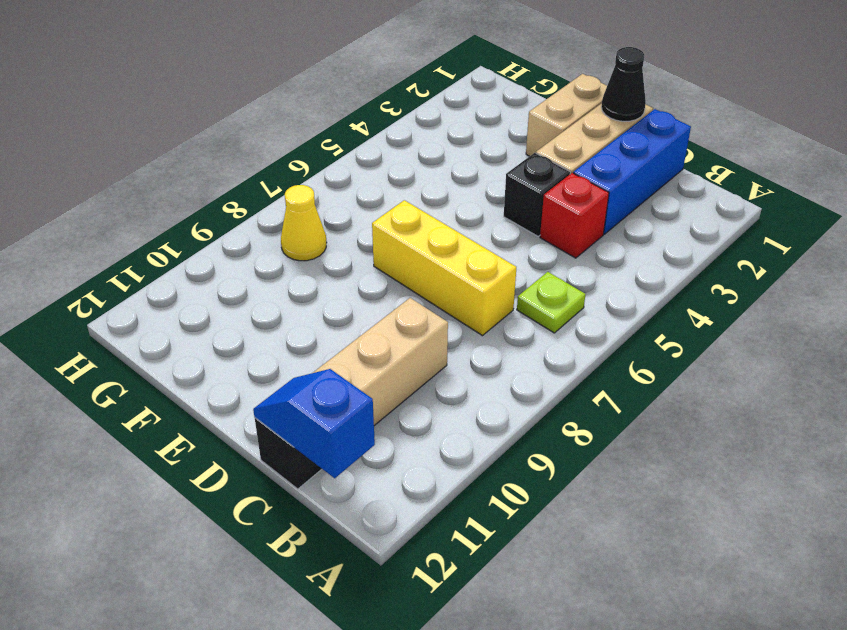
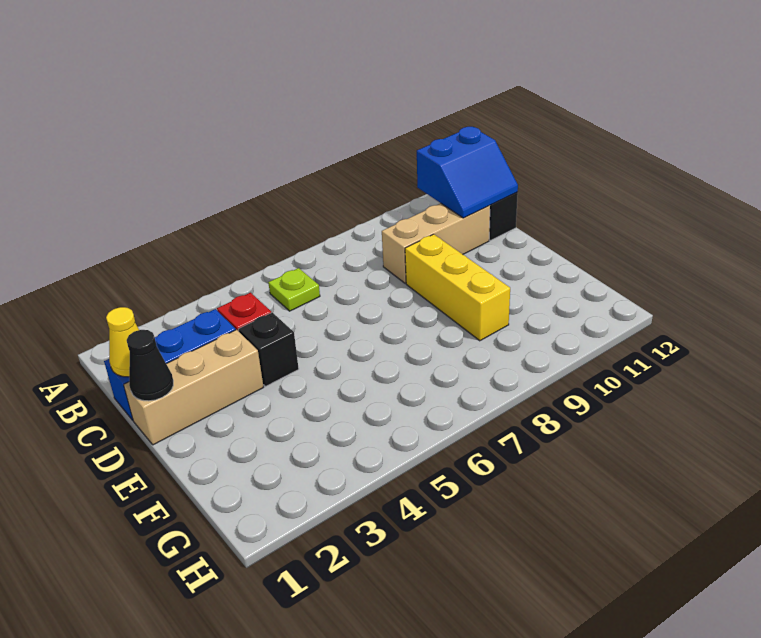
blue 1x2 slope [253,369,375,478] -> blue 2x2 slope [417,127,518,218]
yellow 1x3 brick [372,200,516,336] -> yellow 1x3 brick moved to [405,234,510,341]
tan 1x2 brick [526,74,607,156] -> none
yellow 1x1 cone [281,185,327,261] -> yellow 1x1 cone moved to [106,307,139,377]

